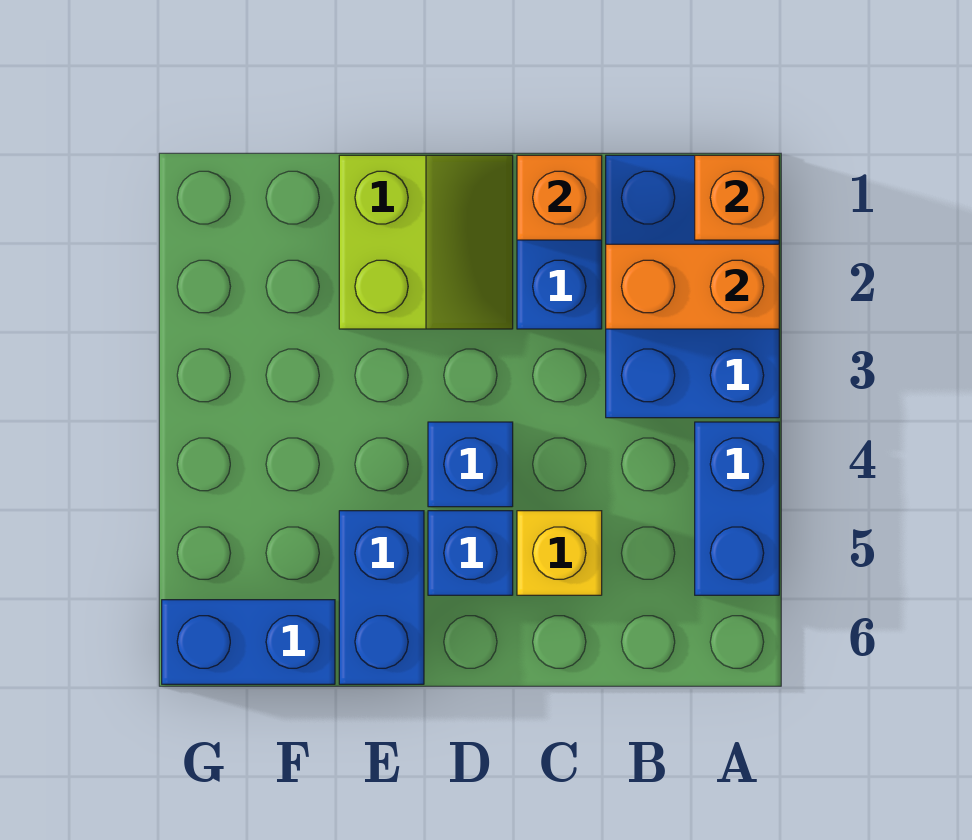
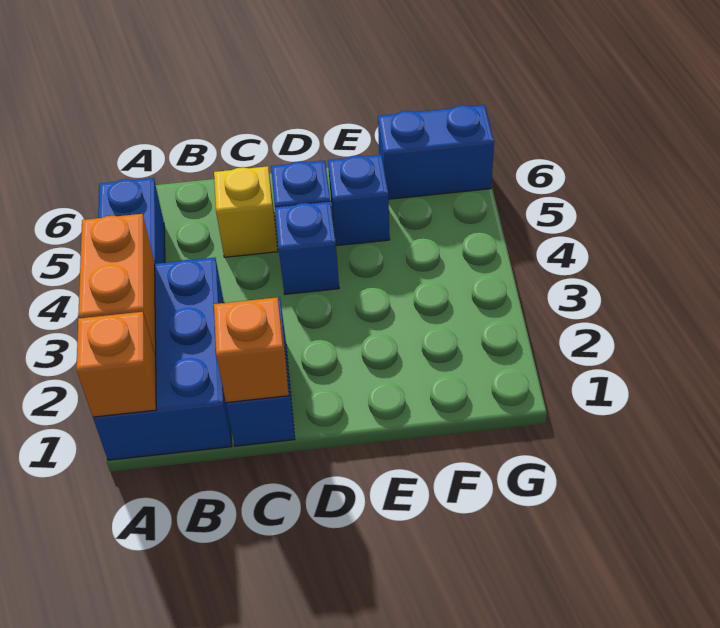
orange 1x2 brick [606,244,779,329] -> orange 1x2 brick turned to [78,214,156,357]
lime 2x2 slope [339,155,513,329] -> none
blue 1x2 brick [339,511,424,684] -> blue 1x1 brick [328,155,390,246]

